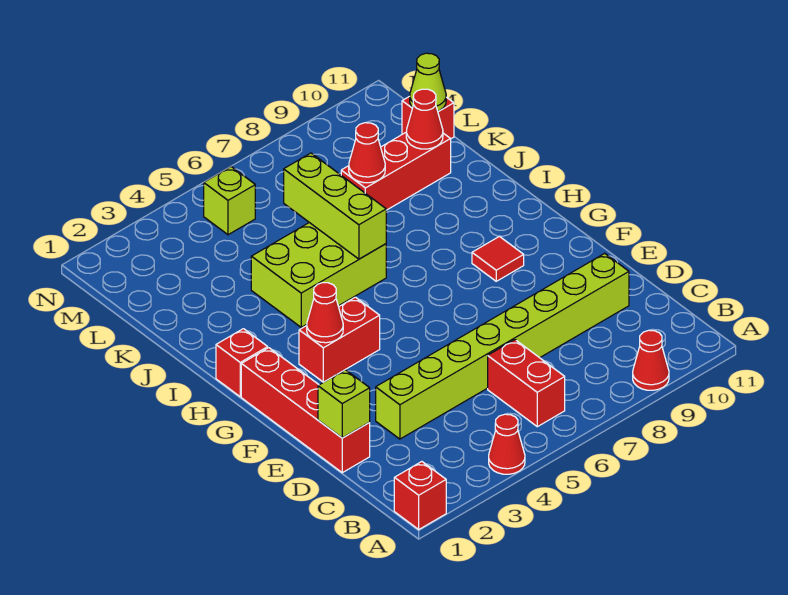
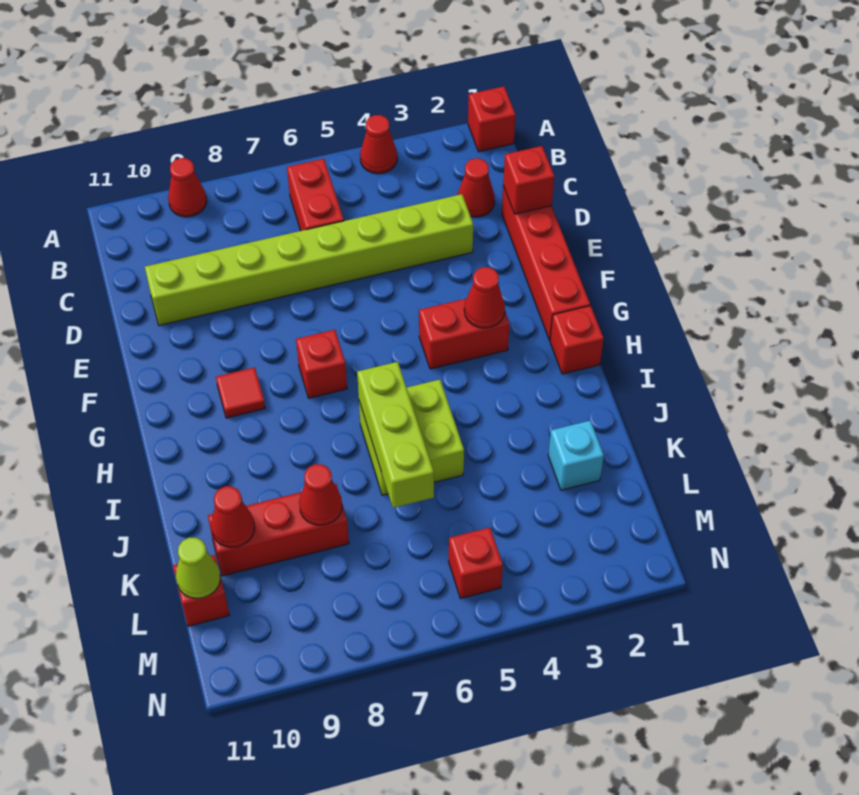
none -> red 1x1 cone [458,158,495,217]
lime 1x1 brick [318,370,370,438] -> red 1x1 brick [503,146,554,214]
none -> red 1x1 brick [296,330,347,398]
lime 2x3 brick [251,223,386,327] -> lime 2x2 brick [359,380,464,495]
none -> cyan 1x1 brick [548,421,604,490]
lime 1x1 brick [204,167,255,235] -> red 1x1 brick [449,527,503,598]

